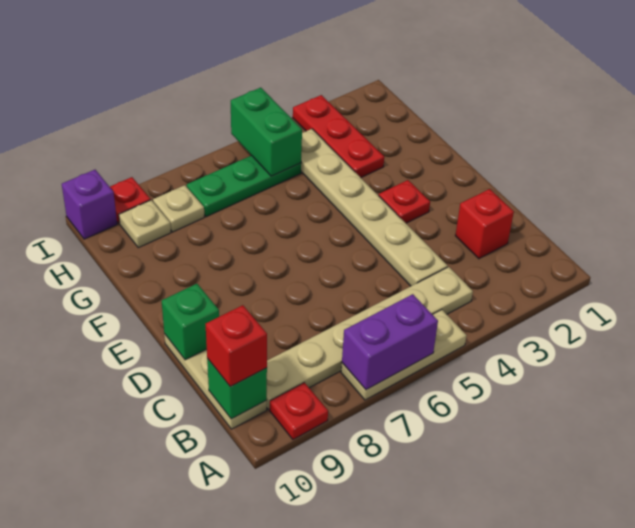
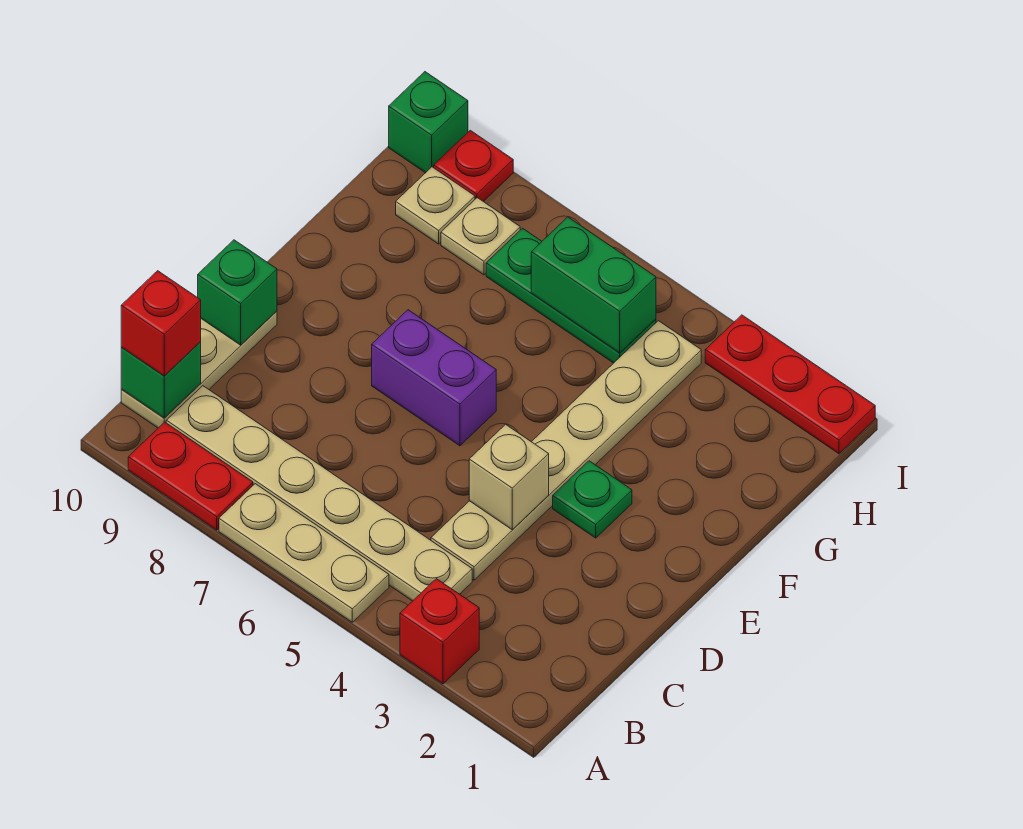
purple 1x2 brick [342,294,438,390] -> purple 1x2 brick moved to [372,310,496,446]
red 1x1 plate [270,383,328,439] -> red 1x2 plate [128,422,253,530]
red 1x1 brick [455,189,514,259] -> red 1x1 brick moved to [400,579,479,684]
none -> tan 1x1 brick [469,424,549,530]
red 1x1 plate [379,180,430,223] -> green 1x1 plate [553,461,632,538]
red 1x3 plate [293,95,384,177] -> red 1x3 plate turned to [705,315,875,454]
green 1x2 brick [231,88,302,176] -> green 1x2 brick turned to [531,217,656,353]
purple 1x1 brick [62,170,117,239] -> green 1x1 brick [389,72,468,173]

